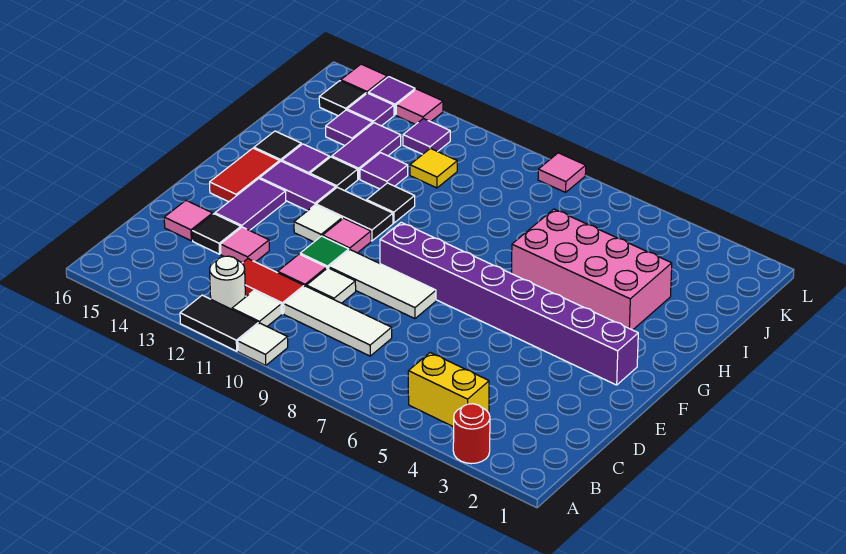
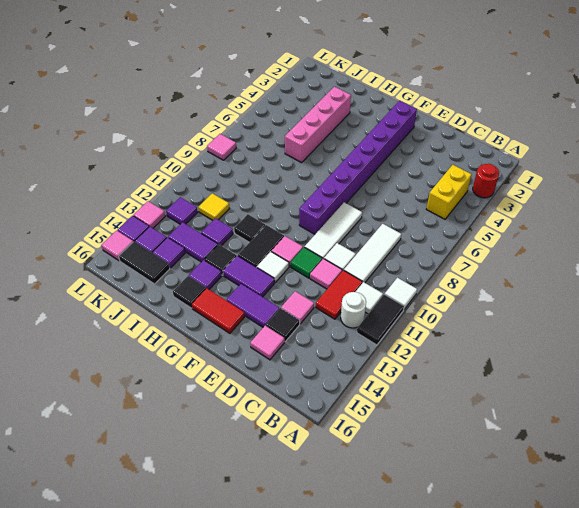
purple 1x2 tile [260,161,336,211] -> purple 1x2 tile turned to [223,256,275,297]
pink 2x4 brick [512,209,672,330] -> pink 1x4 brick [285,87,351,163]
black 1x1 tile [319,81,366,116] -> black 1x2 tile [119,242,170,284]

